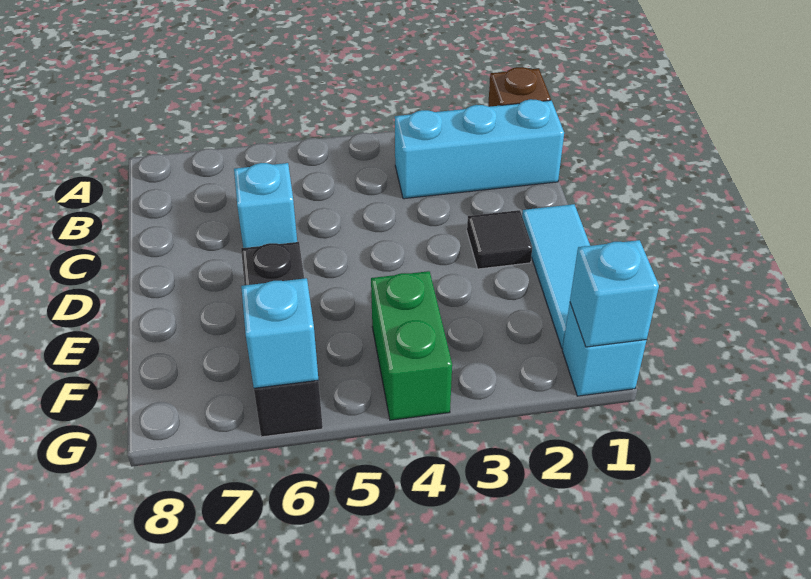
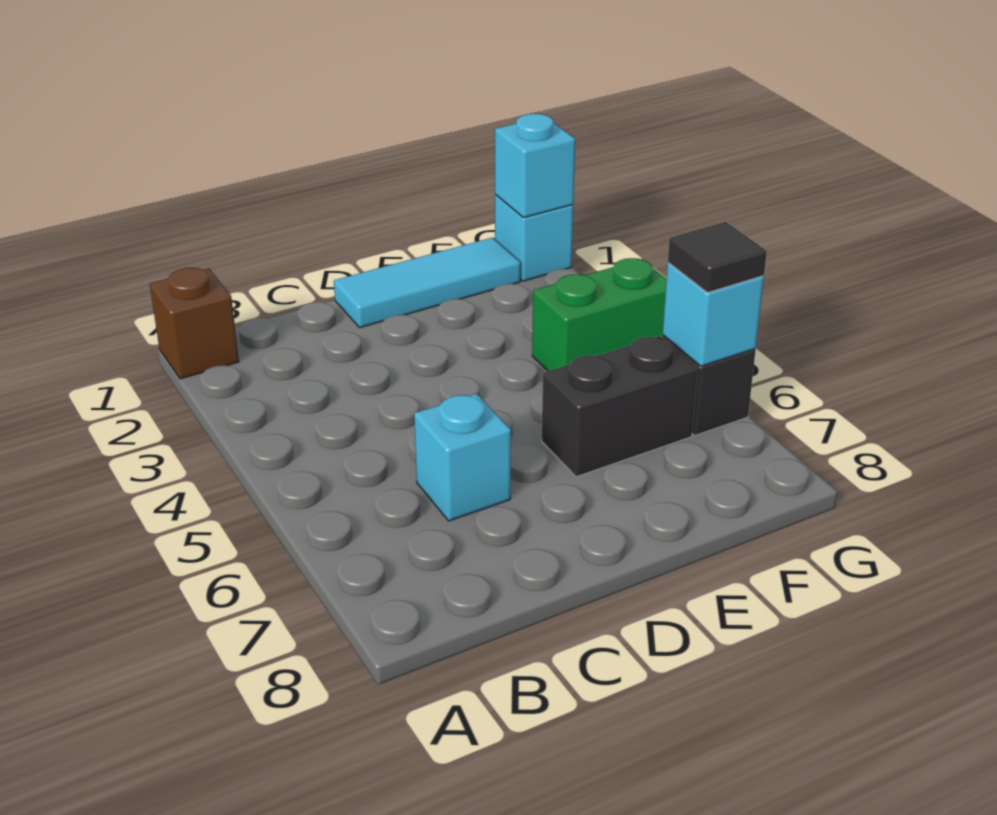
cyan 1x3 brick [395,99,564,199] -> none
black 1x1 tile [467,210,532,269] -> black 1x1 tile moved to [668,222,767,293]

